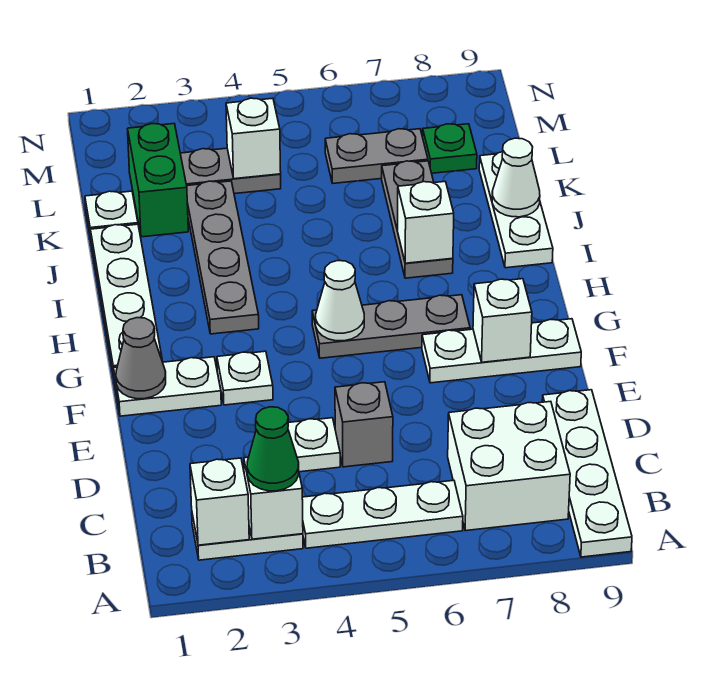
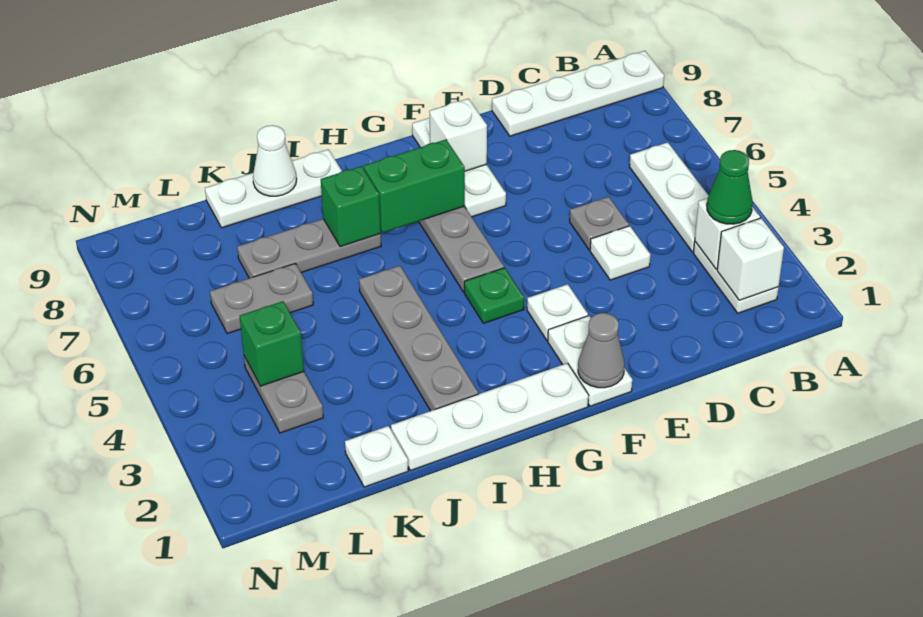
white 2x2 brick [448,401,570,531] -> none
grey 1x1 brick [335,382,393,467] -> grey 1x1 plate [570,197,629,250]
white 1x1 cone [316,261,364,341] -> none
grey 1x4 plate [187,181,259,334] -> grey 1x4 plate turned to [359,266,478,411]
white 1x1 brick [397,182,454,263] -> green 1x1 brick [321,166,381,247]
green 1x2 brick [128,124,188,237] -> green 1x2 brick moved to [364,140,465,233]
white 1x1 brick [226,98,281,179] -> green 1x1 brick [240,301,304,386]
grey 1x2 plate [325,129,428,183] -> grey 1x2 plate turned to [210,263,313,334]
green 1x1 plate [423,124,477,173] -> green 1x1 plate moved to [464,268,524,323]

